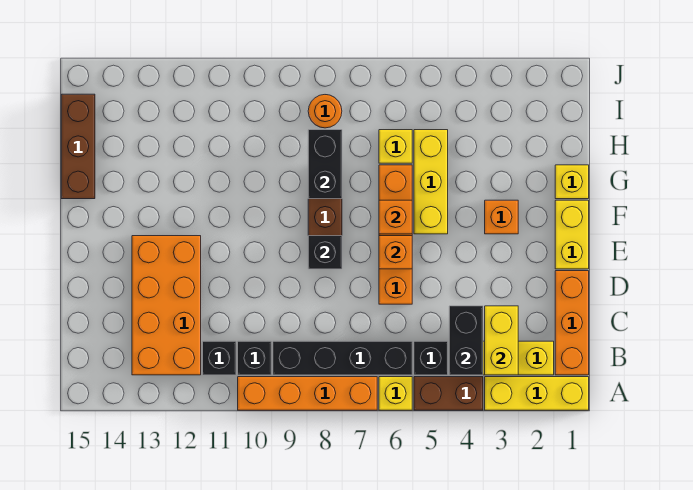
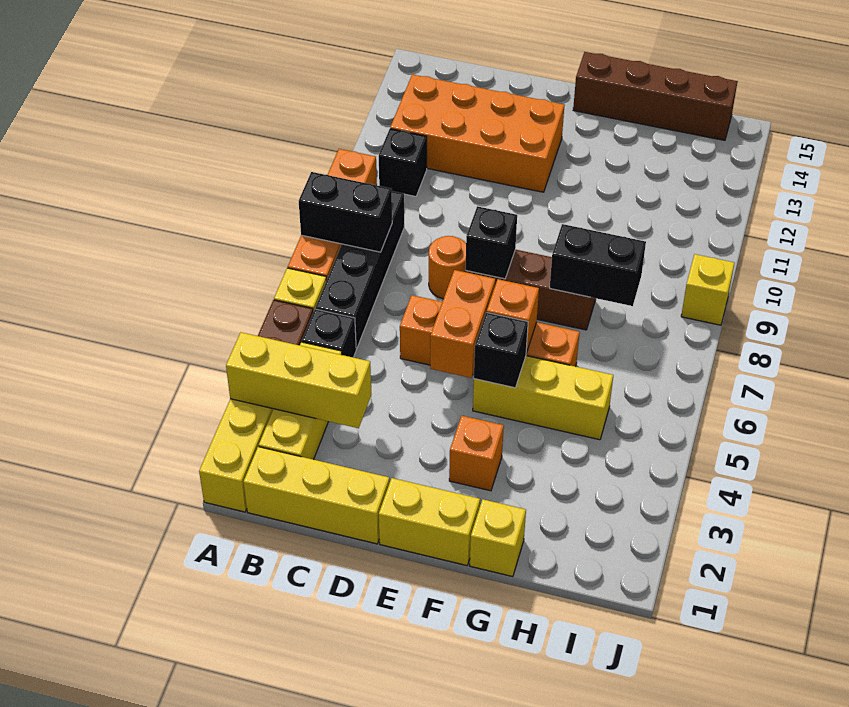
orange 1x3 brick [555,271,589,375] -> yellow 1x3 brick [244,447,389,544]
yellow 1x2 brick [485,306,518,375] -> yellow 1x3 brick [226,332,371,428]
black 1x2 brick [449,306,483,375] -> black 1x2 brick moved to [299,172,392,252]
black 1x1 brick [238,341,271,375] -> black 1x1 brick moved to [474,312,528,388]
orange 1x1 brick [379,236,412,269] -> orange 1x2 brick [430,270,495,378]
brown 1x3 brick [61,94,95,199] -> brown 1x4 brick [573,52,738,140]
yellow 1x1 brick [379,130,412,163] -> yellow 1x1 brick moved to [681,254,734,325]
orange 1x1 round brick [308,95,342,128] -> orange 1x1 round brick moved to [429,236,466,299]

